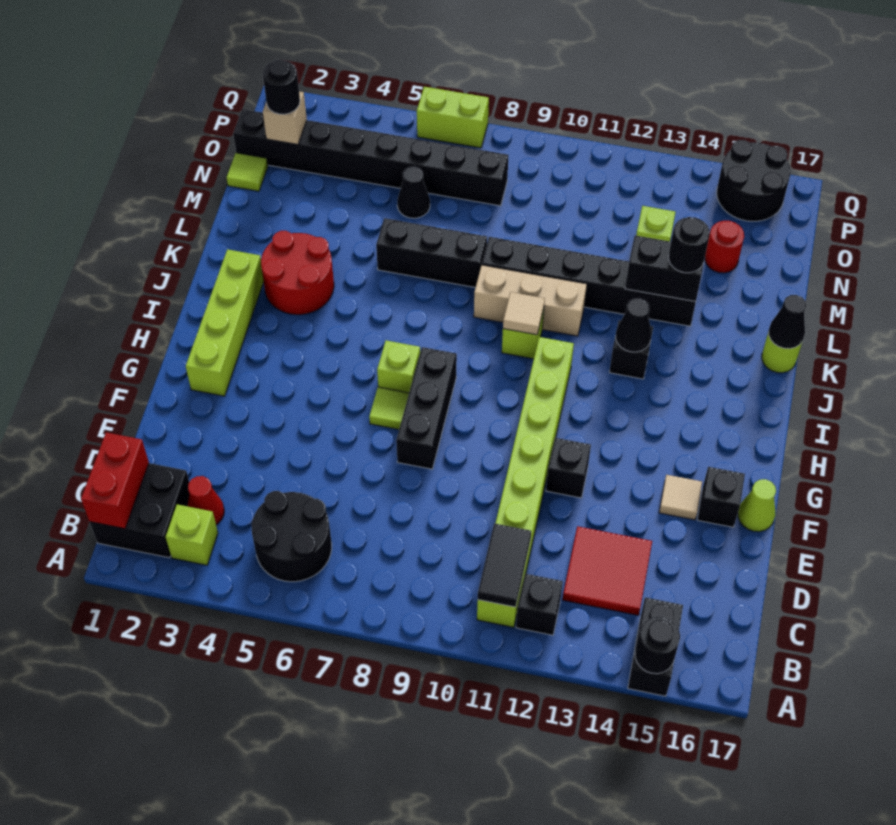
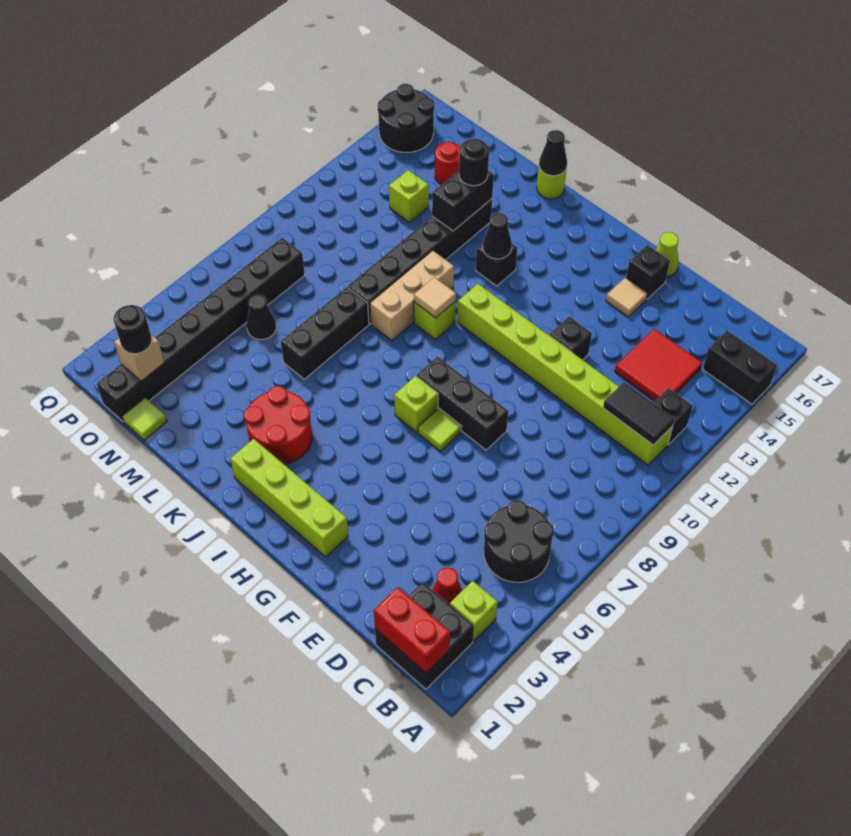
black 1x1 round brick [635,617,680,674] -> none
lime 1x2 brick [417,87,489,148] -> none

